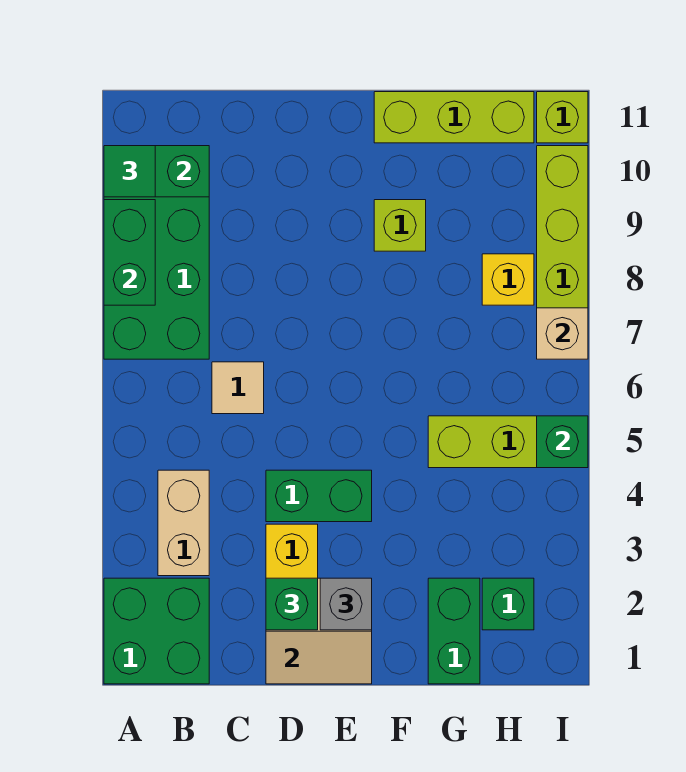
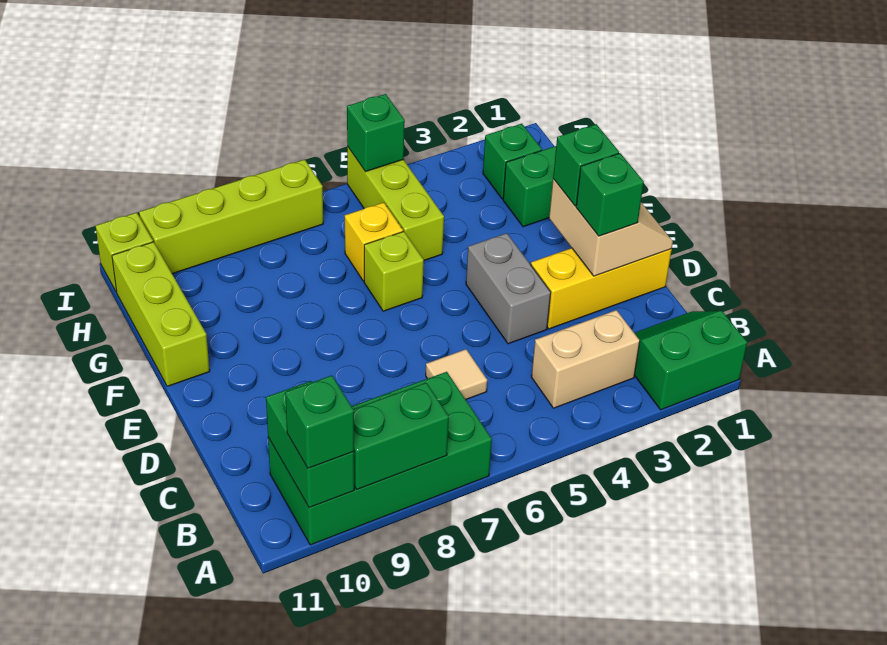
green 2x2 brick [104,578,209,684] -> green 2x2 slope [635,311,747,410]
green 1x1 tile [104,146,155,197] -> green 1x1 brick [285,375,354,468]
green 1x2 brick [266,470,372,522] -> grey 1x2 brick [466,233,551,344]
grey 1x1 brick [320,578,372,630] -> green 1x1 brick [553,124,619,206]
lime 1x1 brick [374,200,426,251] -> lime 1x1 brick moved to [364,232,424,311]
yellow 1x1 brick [482,254,534,305] -> yellow 1x1 brick moved to [345,202,403,281]
tan 1x1 brick [537,308,588,359] -> none

